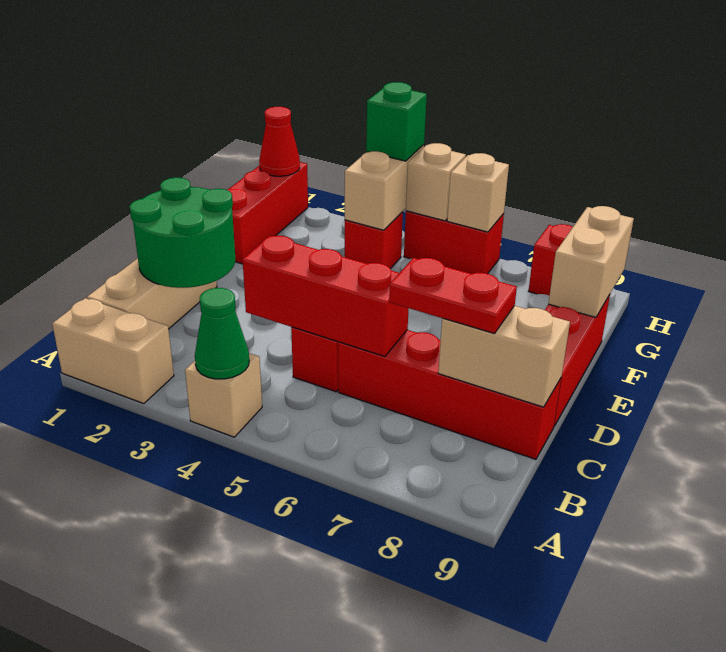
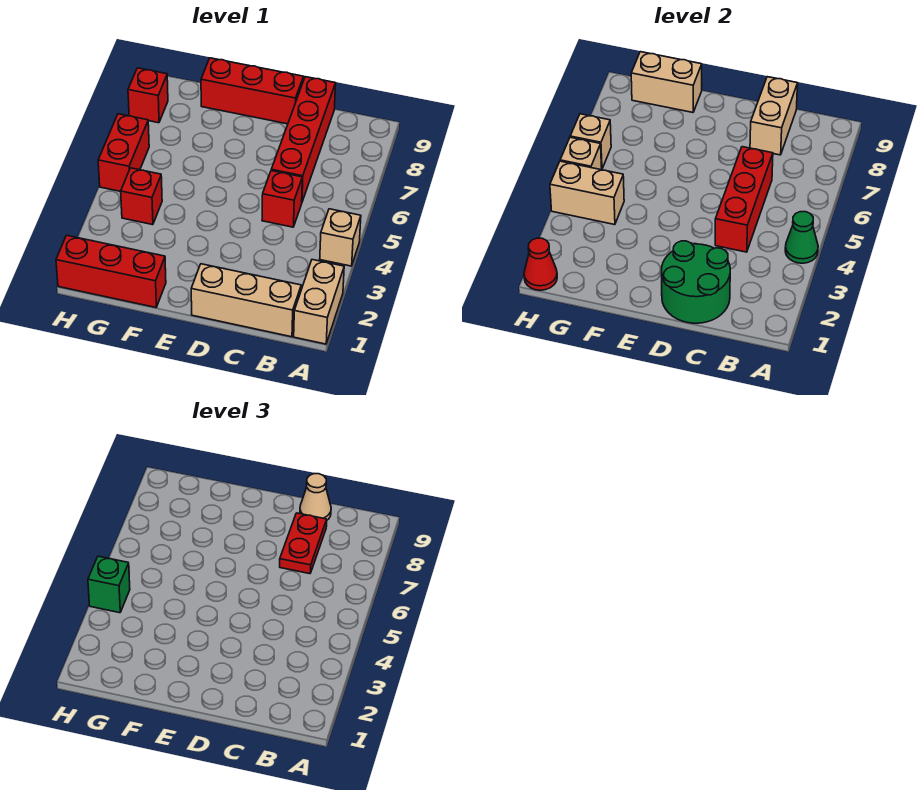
none -> tan 1x1 cone [300,474,331,520]

